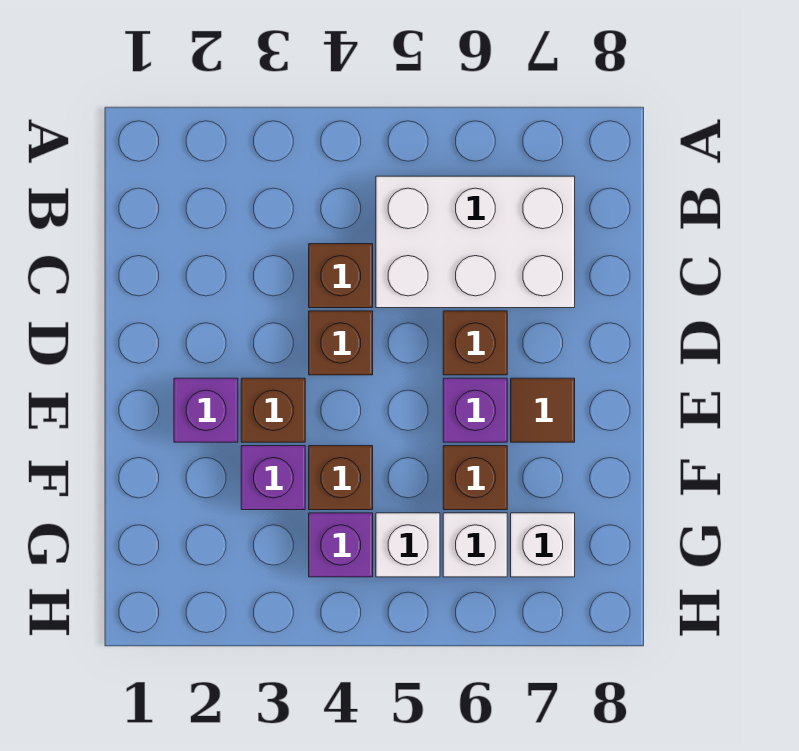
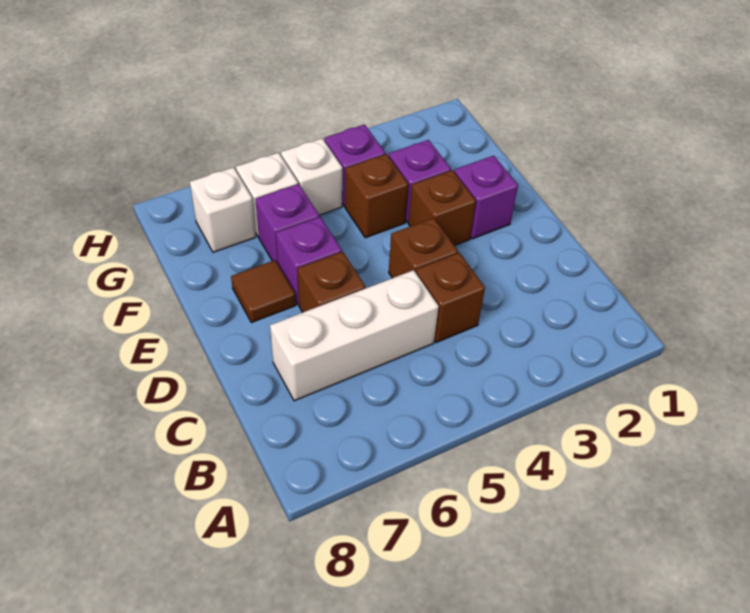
white 2x3 brick [376,176,575,308] -> white 1x3 brick [270,270,439,401]
brown 1x1 brick [443,446,507,510] -> purple 1x1 brick [255,184,319,264]

